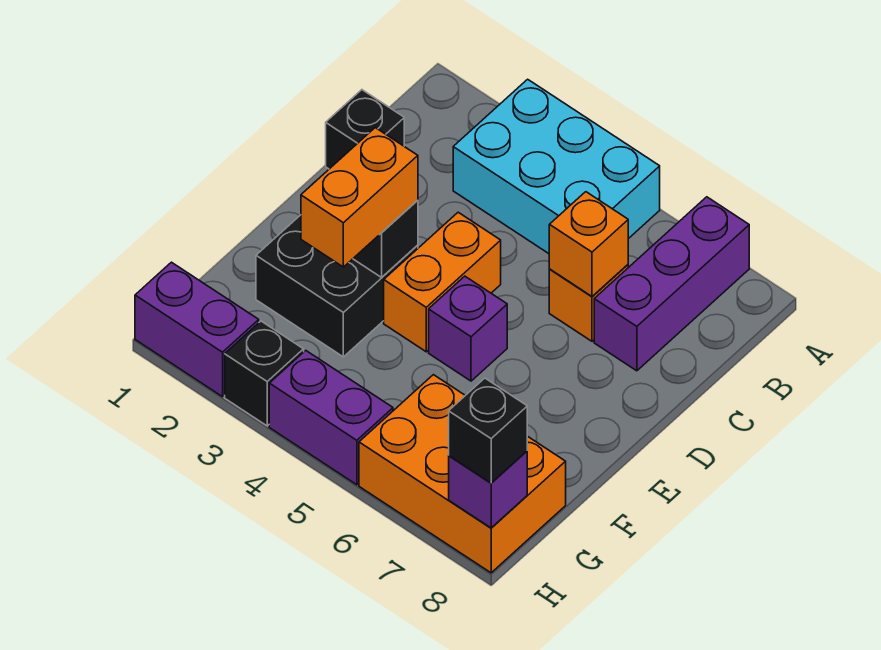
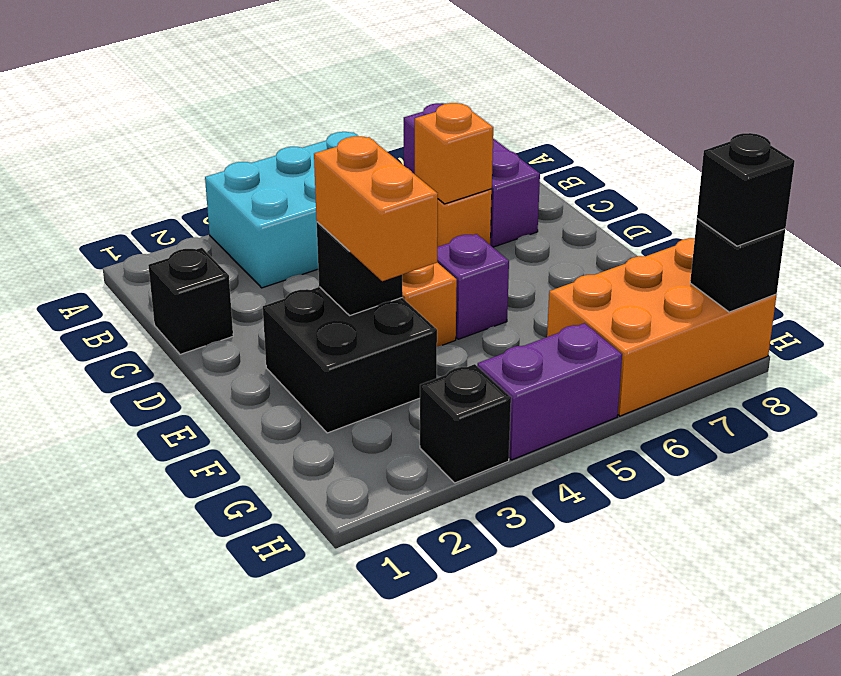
purple 1x2 brick [135,262,259,397] -> none
purple 1x1 brick [449,451,527,528] -> black 1x1 brick [690,218,785,312]

